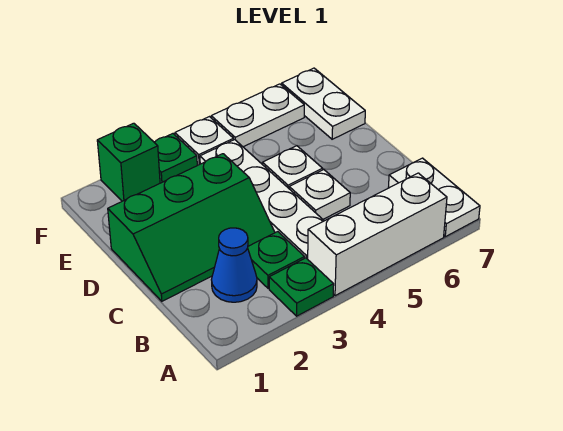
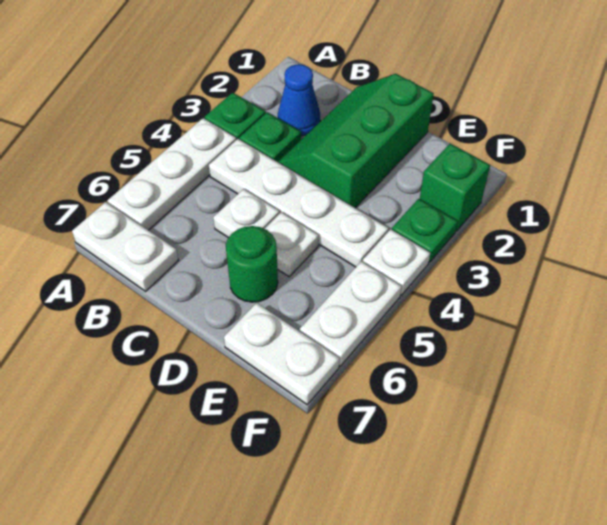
white 1x3 brick [308,173,447,296] -> white 1x3 plate [108,118,236,230]
none -> green 1x1 round brick [226,226,278,302]

